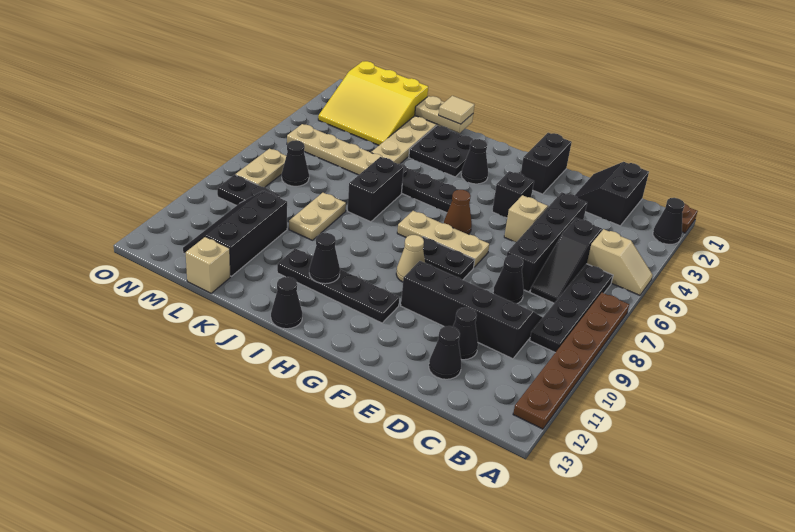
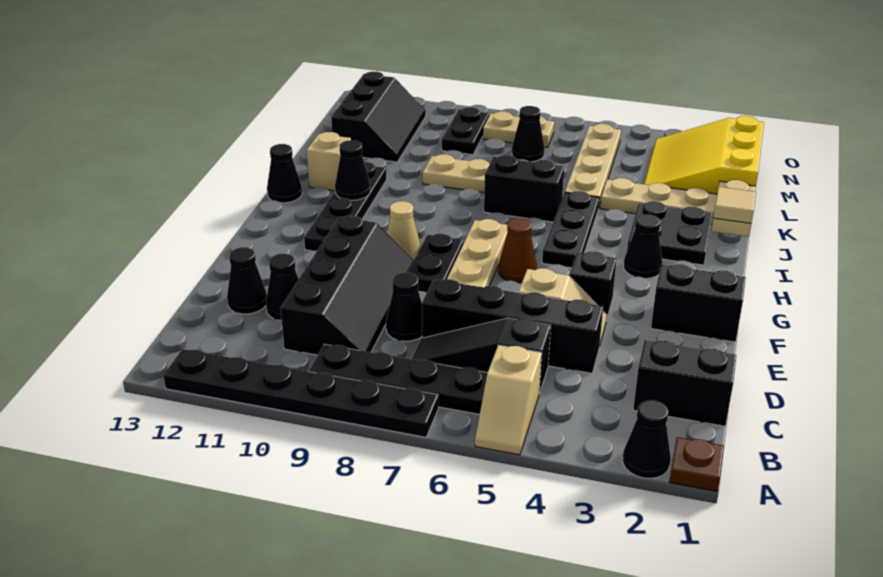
brown 1x6 plate [513,293,629,429] -> black 1x6 plate [163,349,438,437]
black 2x3 slope [183,191,287,276] -> black 2x3 slope turned to [331,72,426,162]
tan 1x1 brick [186,237,230,293] -> tan 1x1 brick moved to [307,132,351,191]

